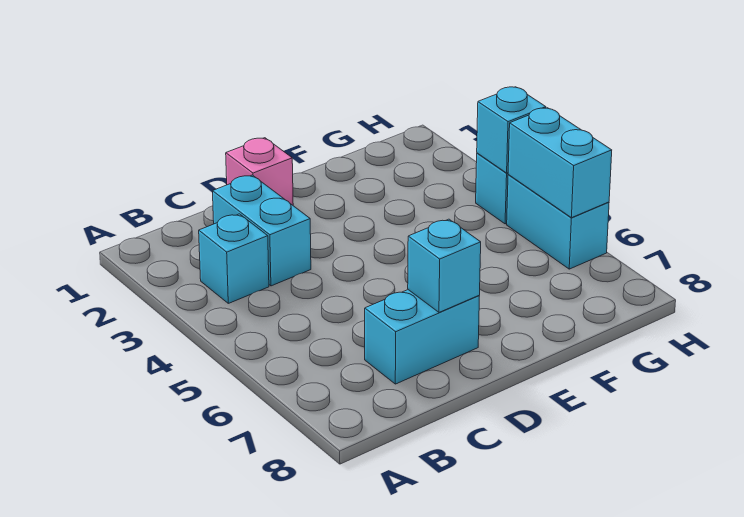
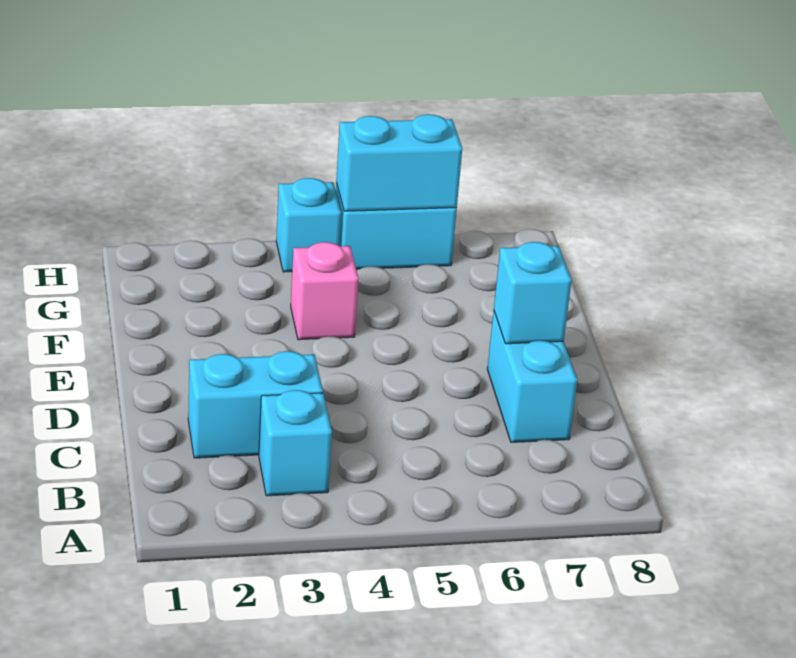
pink 1x1 brick [226,138,293,205] -> pink 1x1 brick moved to [291,242,359,340]
cyan 1x1 brick [477,87,546,173] -> none

